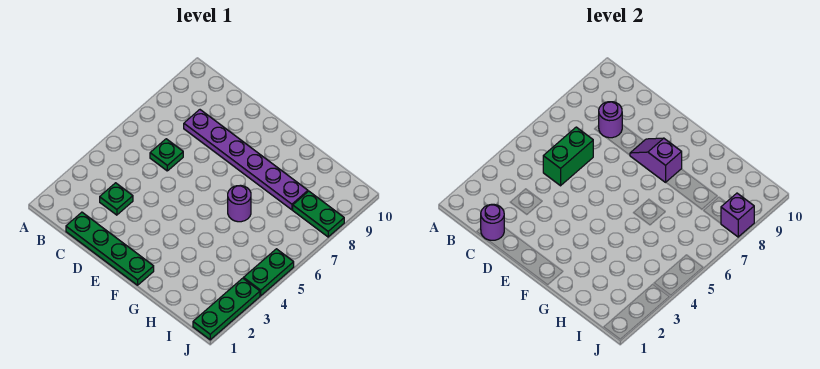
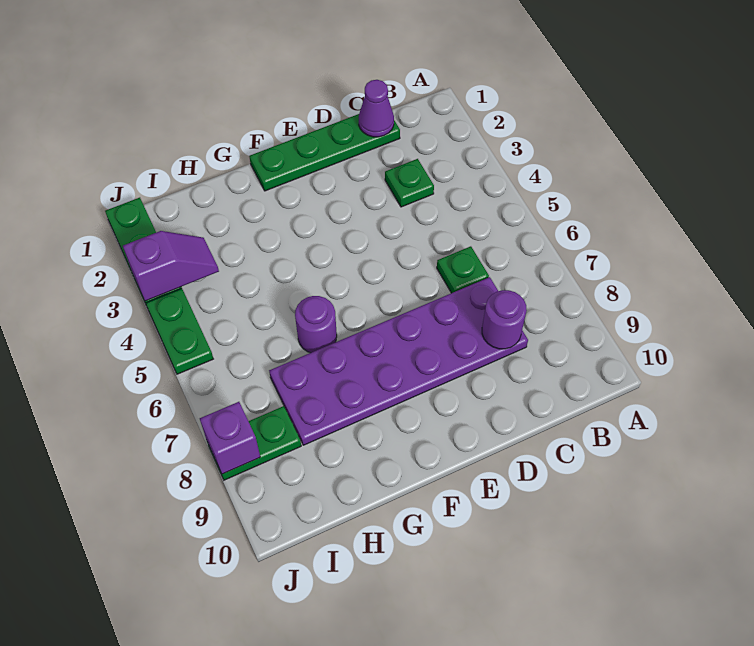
purple 1x1 round brick [481,204,504,240] -> purple 1x1 cone [359,80,394,137]
green 1x2 brick [543,127,593,186] -> none
purple 1x6 plate [184,110,308,210] -> purple 2x6 plate [269,277,528,445]
purple 1x2 slope [630,138,682,182] -> purple 1x2 slope moved to [123,231,219,301]

